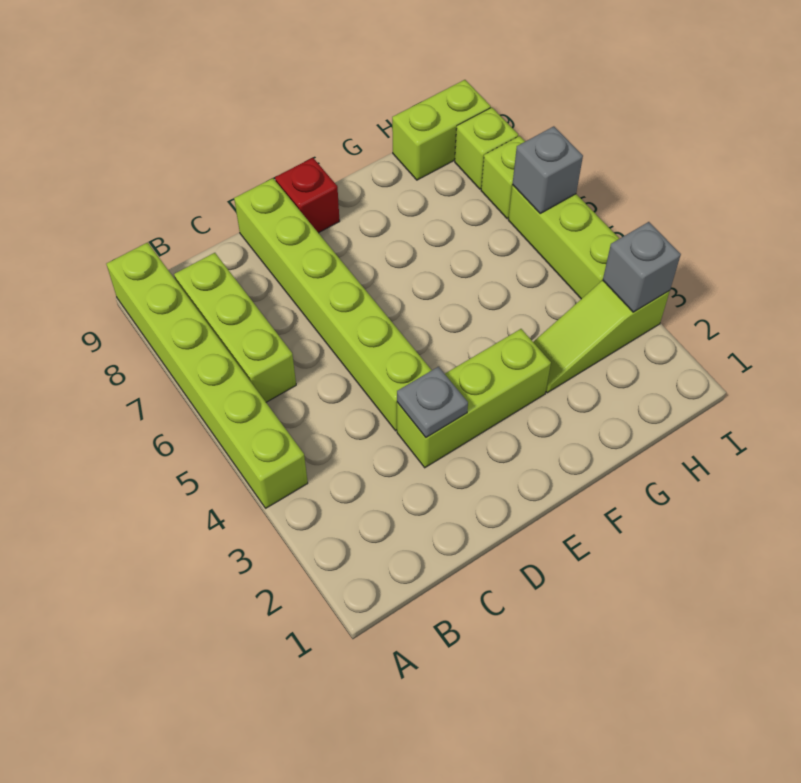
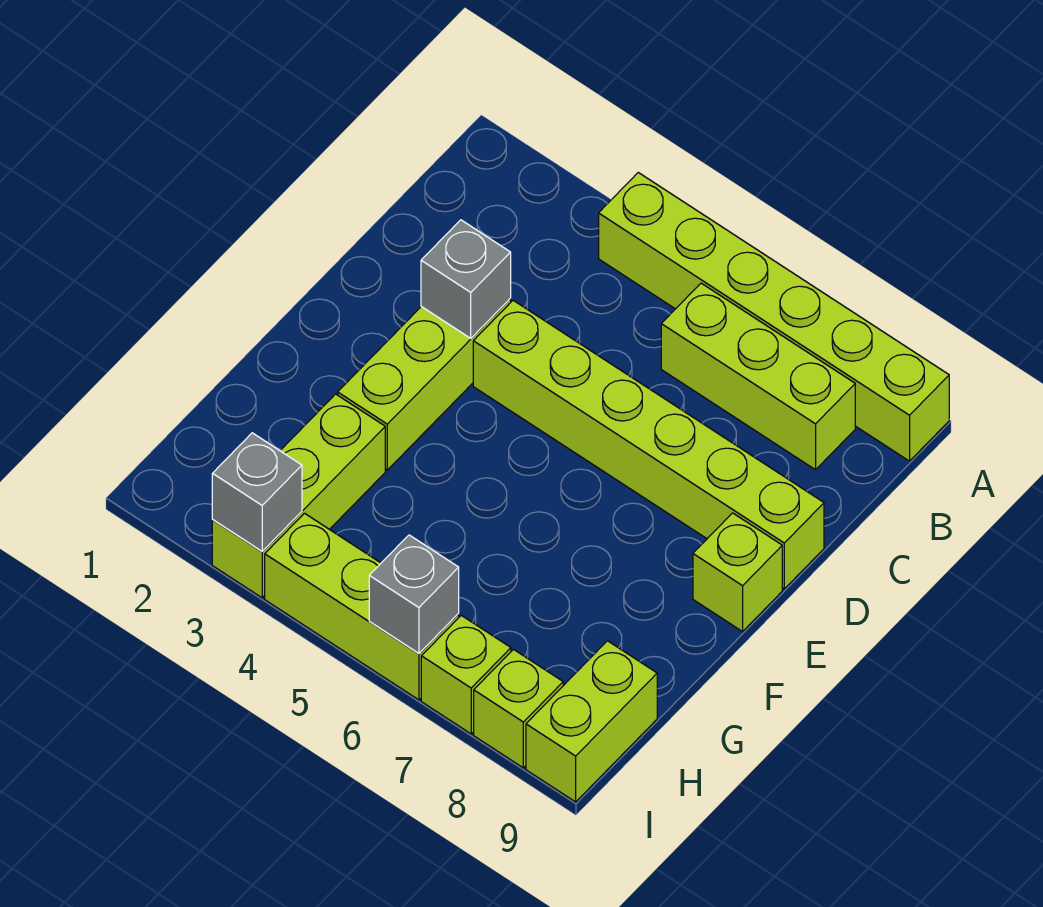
grey 1x1 plate [397,367,468,438] -> grey 1x1 brick [421,220,511,338]
red 1x1 brick [275,158,340,233] -> lime 1x1 brick [693,513,782,632]
lime 1x3 slope [534,281,670,393] -> lime 1x3 brick [212,394,385,598]

